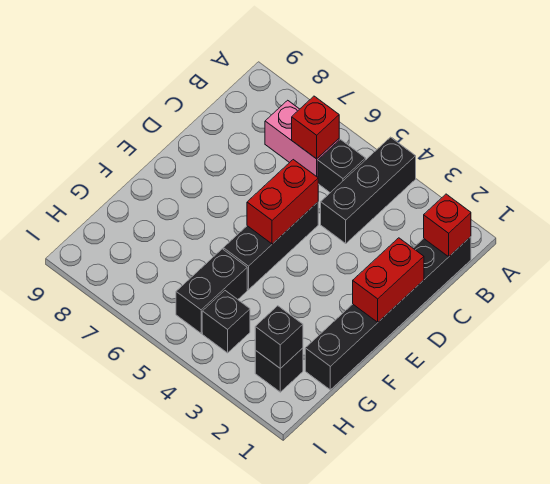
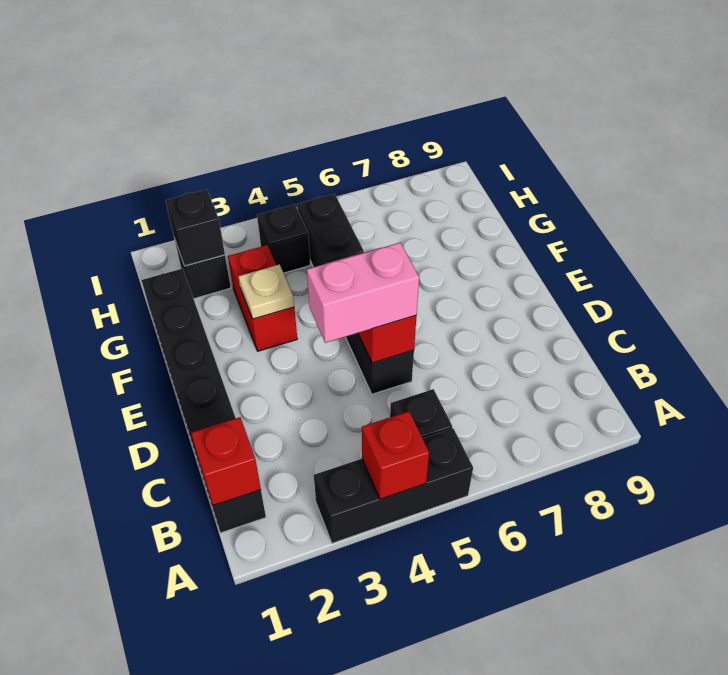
black 1x3 brick [321,137,416,243] -> black 1x3 brick turned to [314,428,473,543]
pink 1x2 brick [265,100,339,177] -> pink 1x2 brick moved to [307,243,419,343]
red 1x1 brick [292,96,339,159] -> red 1x1 brick moved to [362,411,429,499]
red 1x2 brick [353,238,424,322] -> red 1x2 brick moved to [228,245,297,351]
none -> tan 1x1 plate [238,264,294,319]

